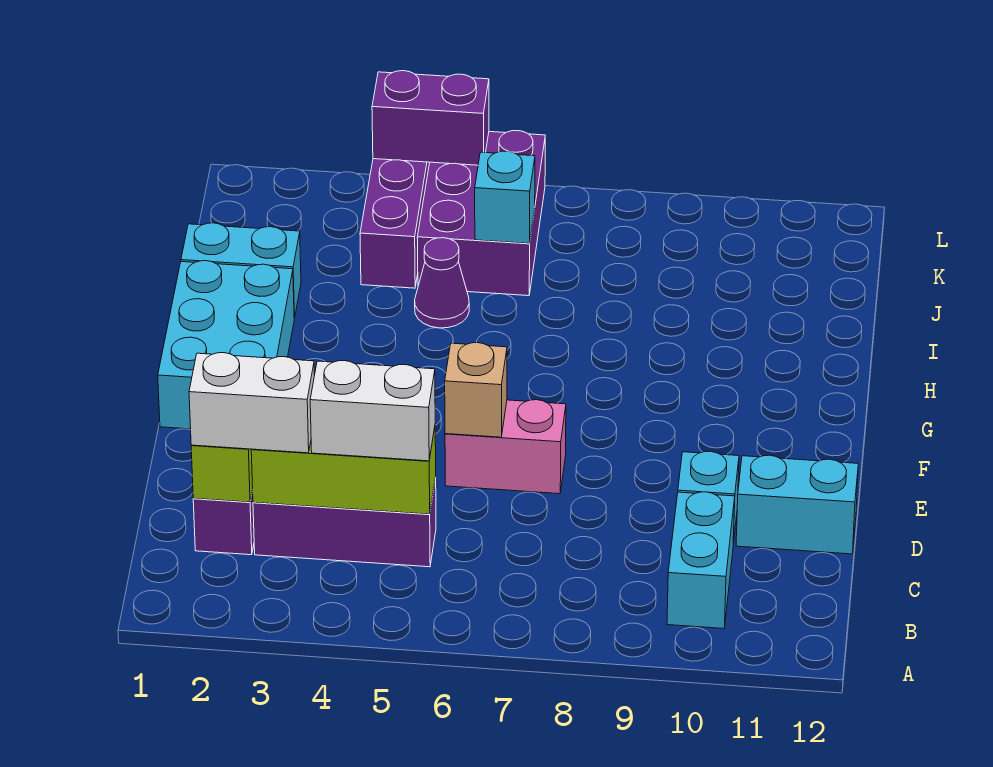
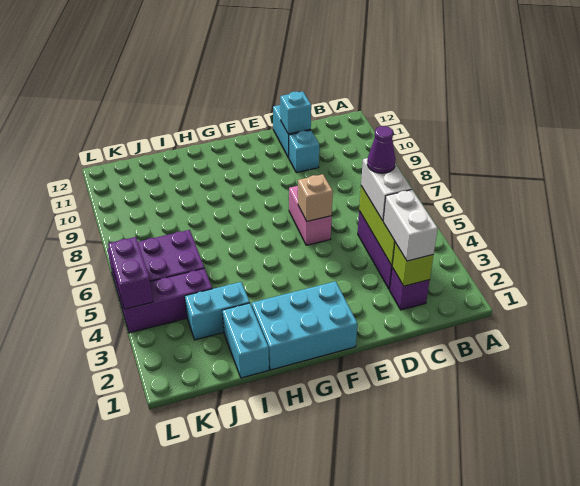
cyan 1x2 brick [667,492,735,629] -> cyan 1x2 brick moved to [185,282,250,340]
purple 1x1 cone [415,238,469,328] -> purple 1x1 cone moved to [367,126,396,173]
cyan 1x1 brick [475,151,535,244] -> cyan 1x1 brick moved to [280,91,311,134]

